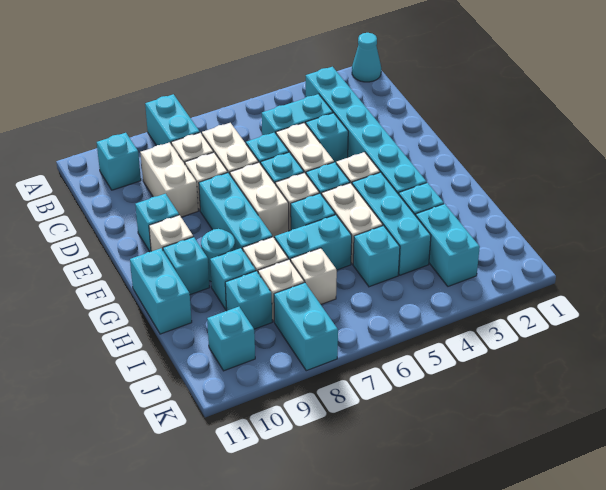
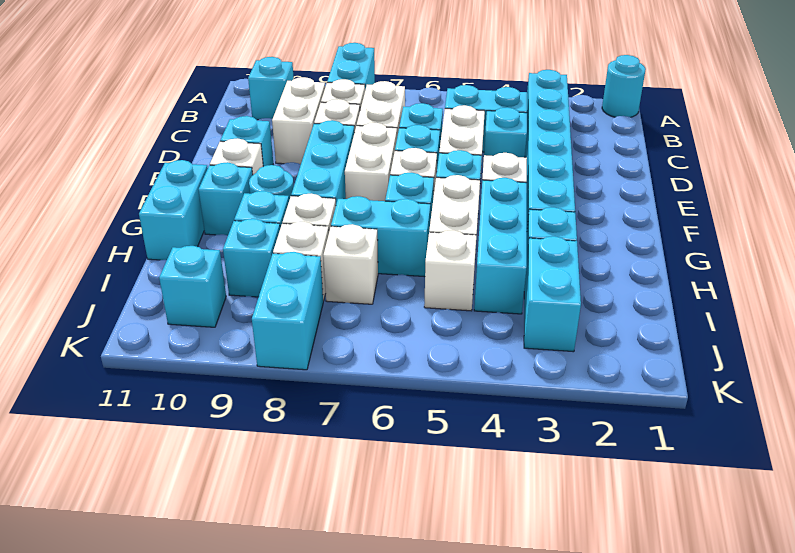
cyan 1x1 cone [352,33,381,82] -> cyan 1x1 round brick [602,55,646,117]
cyan 1x1 brick [353,226,400,287] -> white 1x1 brick [424,230,476,311]

